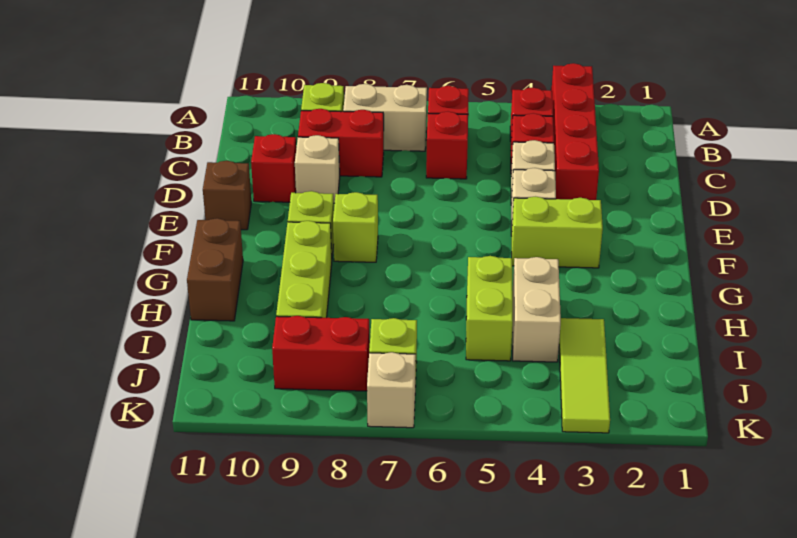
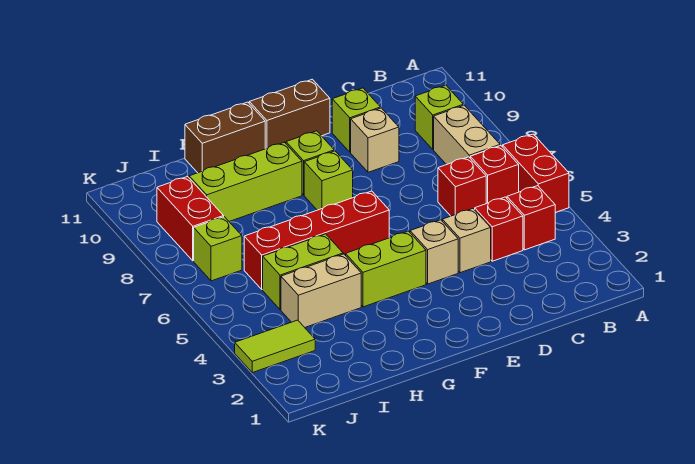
red 1x4 brick [551,63,599,200] -> red 1x4 brick moved to [244,191,389,289]
red 1x2 brick [298,109,384,177] -> red 1x2 brick moved to [503,134,569,213]
red 1x1 brick [251,134,296,202] -> lime 1x1 brick [332,88,381,152]
brown 1x1 brick [203,161,252,230] -> brown 1x2 brick [249,79,330,149]
lime 1x2 brick [512,197,603,268] -> lime 1x2 brick turned to [346,231,426,307]
lime 1x3 tile [559,318,610,433] -> lime 1x2 tile [235,320,315,373]
tan 1x1 brick [367,352,416,428] -> none

